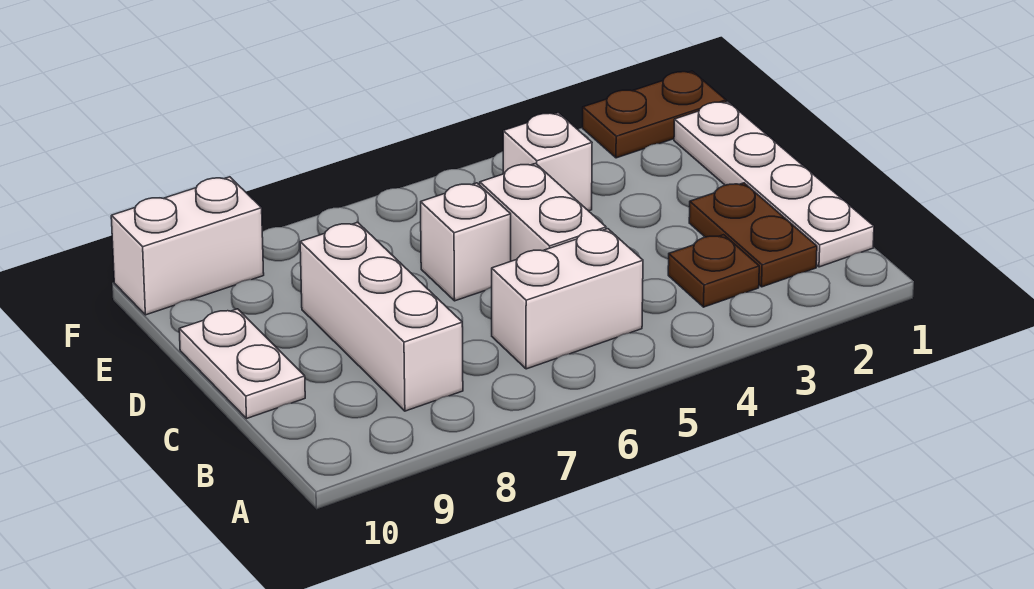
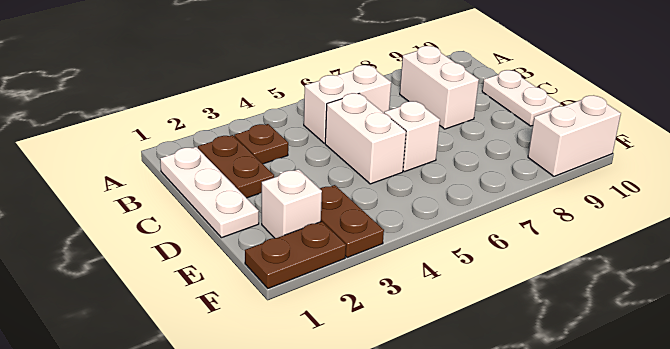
white 1x4 plate [674,101,874,267] -> white 1x3 plate [160,147,259,238]
white 1x3 brick [300,222,463,411] -> white 1x2 brick [400,46,479,129]
none -> brown 1x2 plate [320,185,384,258]
white 1x1 brick [503,113,592,211] -> white 1x1 brick moved to [262,169,322,238]

